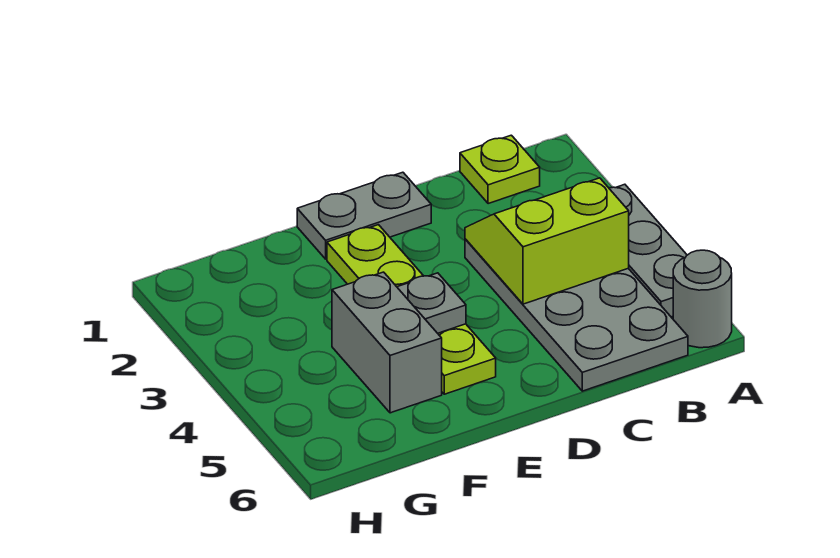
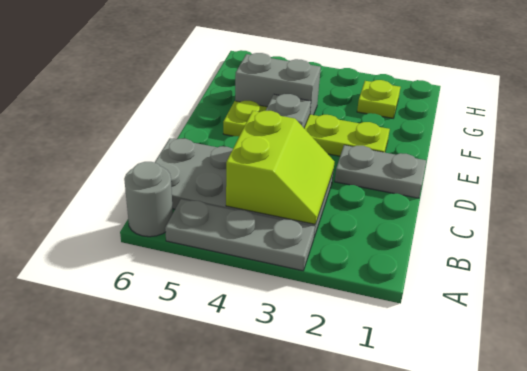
lime 1x1 plate [460,135,540,204] -> lime 1x1 plate moved to [357,80,400,118]
grey 1x2 plate [297,172,431,259] -> grey 1x2 plate turned to [335,145,426,198]

